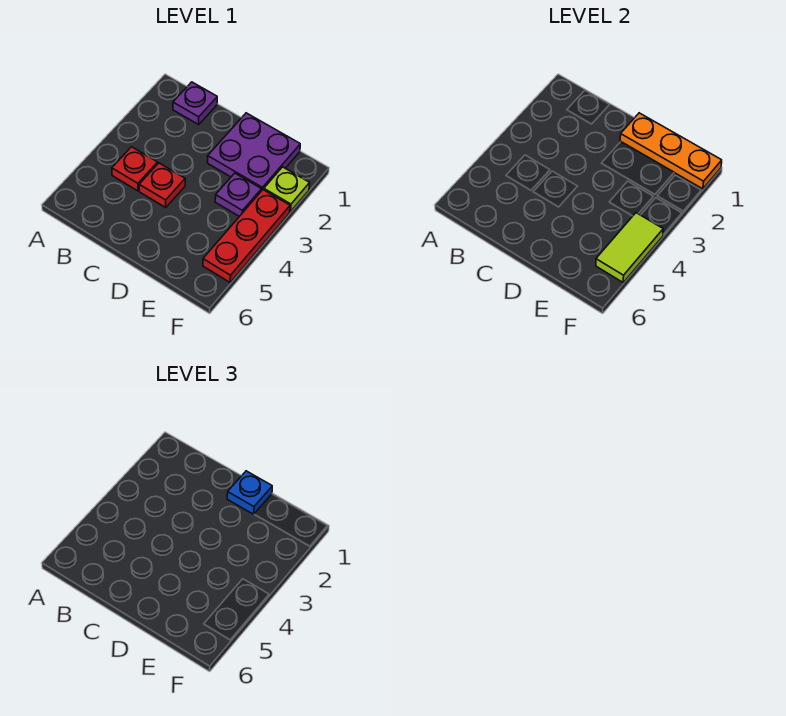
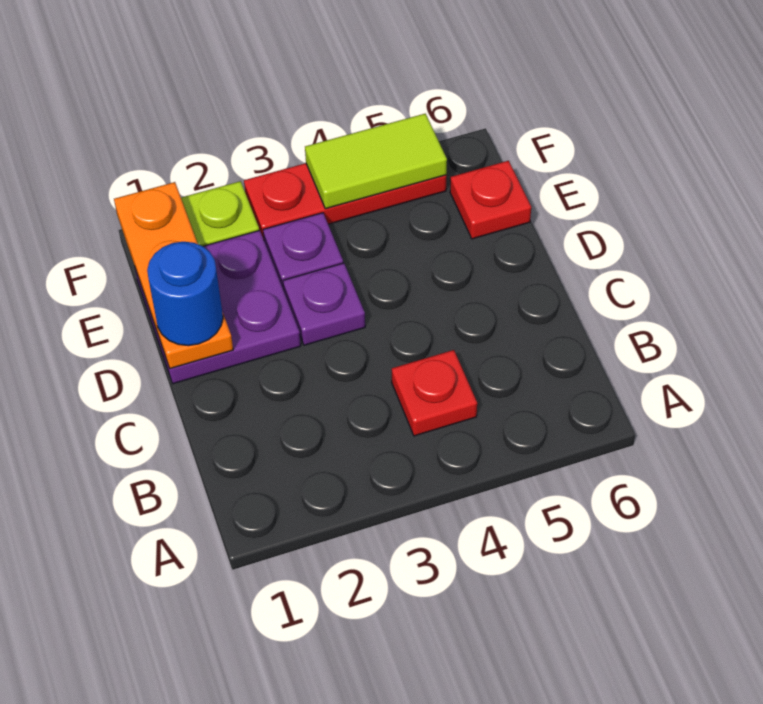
purple 1x1 plate [173,82,217,125] -> purple 1x1 plate moved to [283,263,365,345]
red 1x1 plate [139,163,185,207] -> red 1x1 plate moved to [450,161,531,239]
blue 1x1 plate [227,471,272,514] -> blue 1x1 round brick [147,242,223,346]

